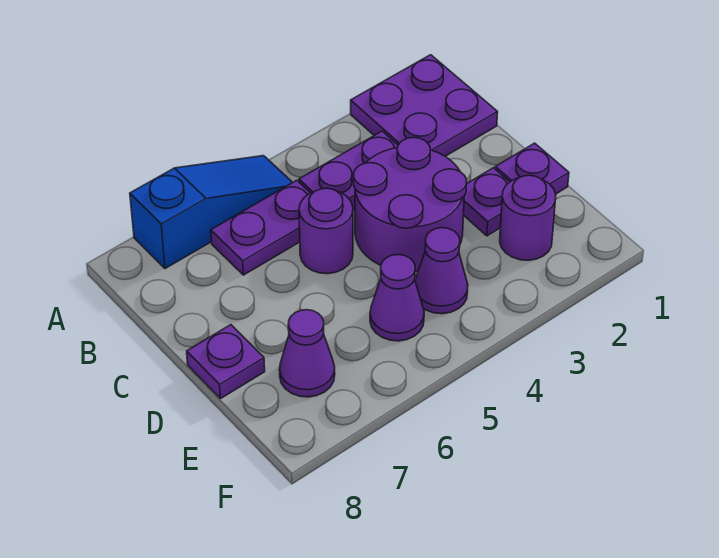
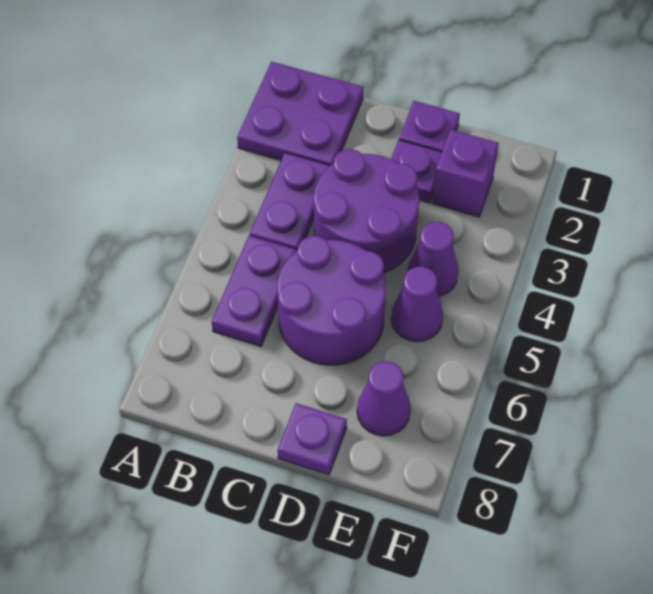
blue 1x3 slope [130,156,293,269] -> none
purple 1x1 round brick [299,188,353,274] -> purple 2x2 round brick [277,236,386,365]
purple 1x1 round brick [500,175,556,260] -> purple 1x1 brick [432,130,499,217]

